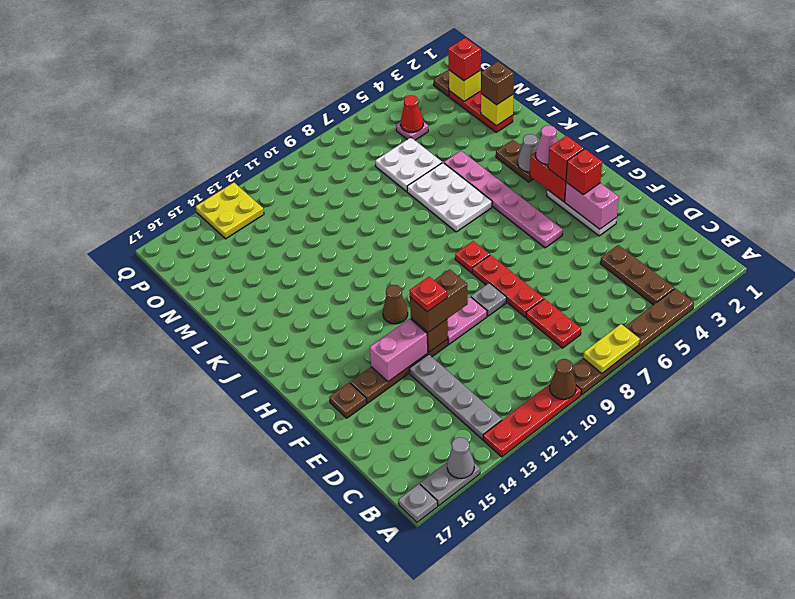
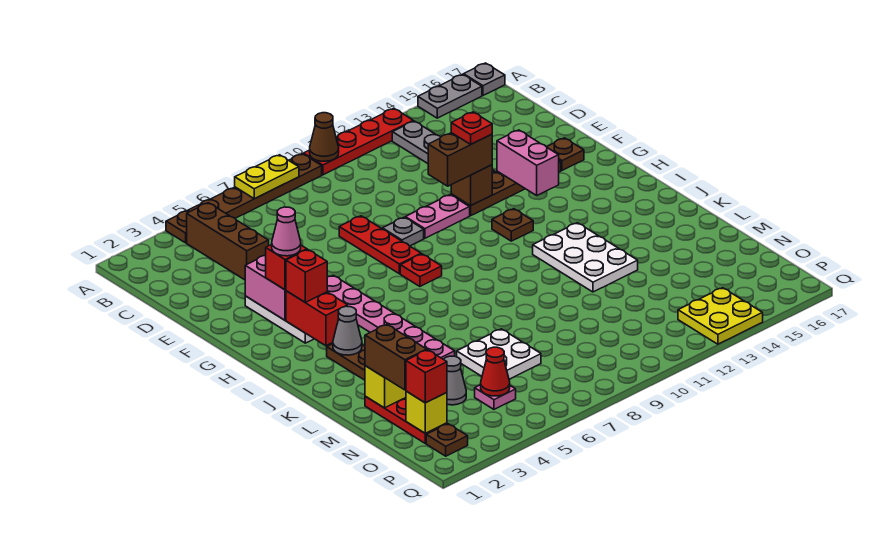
grey 1x1 cone [447,437,474,478] -> grey 1x1 cone moved to [444,356,466,405]
brown 1x3 plate [600,245,674,305] -> brown 1x3 brick [187,203,269,280]
red 1x2 plate [526,299,581,348] -> none
pink 1x2 brick [370,319,428,382] -> pink 1x2 brick turned to [497,130,559,195]
brown 1x1 cone [383,285,408,324] -> brown 1x1 plate [492,209,533,241]
pink 1x1 cone [536,125,557,164] -> pink 1x1 cone moved to [272,207,301,256]
white 2x3 plate [407,163,492,232] -> white 2x3 plate moved to [533,223,638,292]
brown 1x1 brick [481,62,514,105] -> brown 1x2 brick [365,325,427,390]

